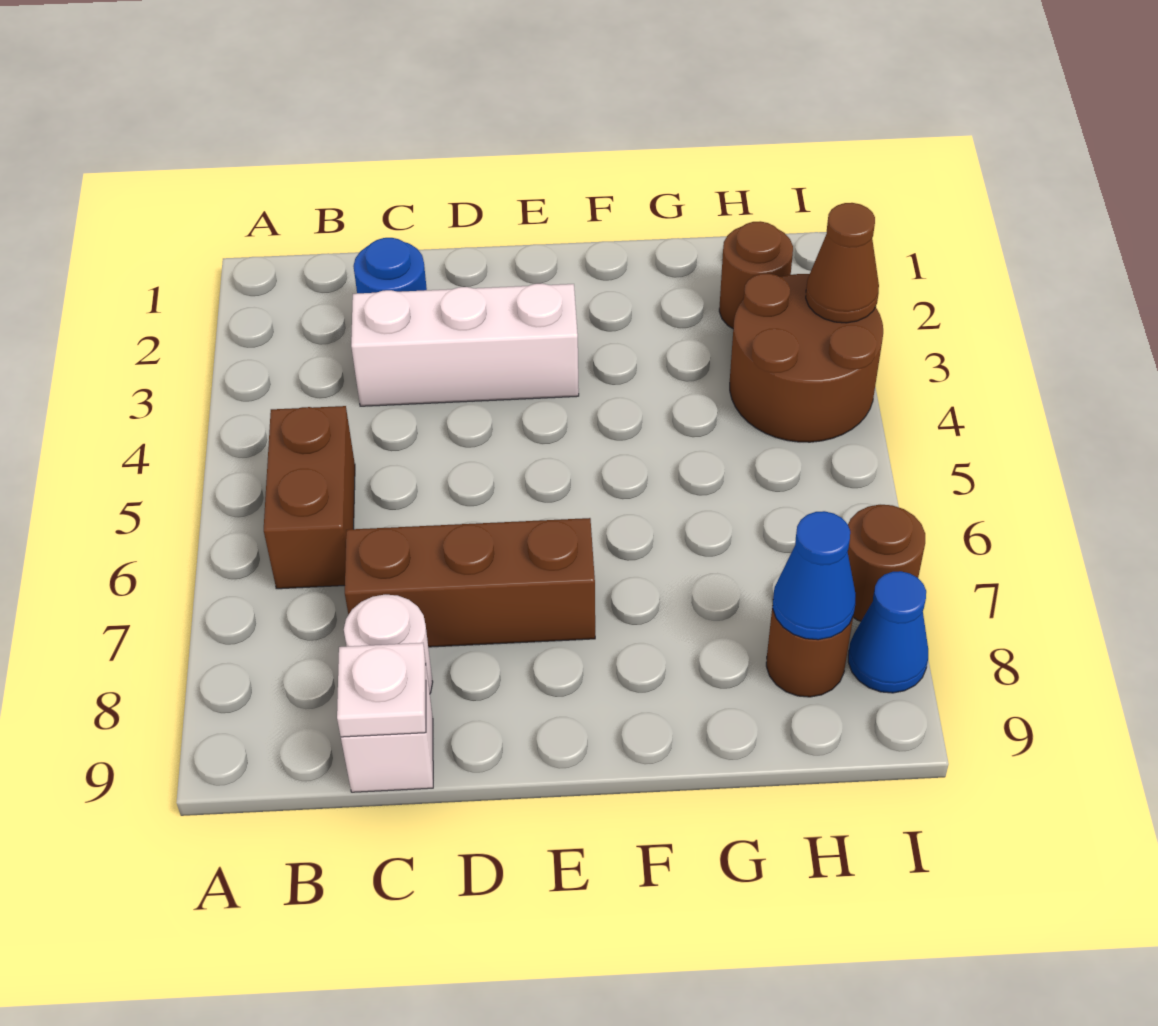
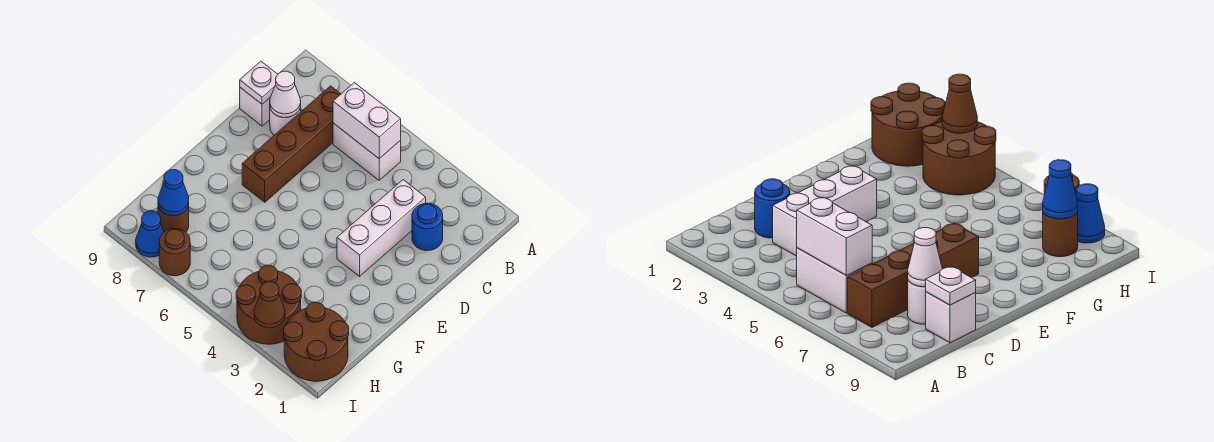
brown 1x2 brick [264,406,355,589] -> white 1x2 brick [333,123,401,180]
none -> white 1x2 brick [333,83,401,159]
brown 1x3 brick [345,518,595,647] -> brown 1x4 brick [242,86,341,202]
none -> white 1x1 cone [270,71,301,118]
brown 1x1 round brick [719,221,793,328] -> brown 2x2 round brick [284,303,349,381]

